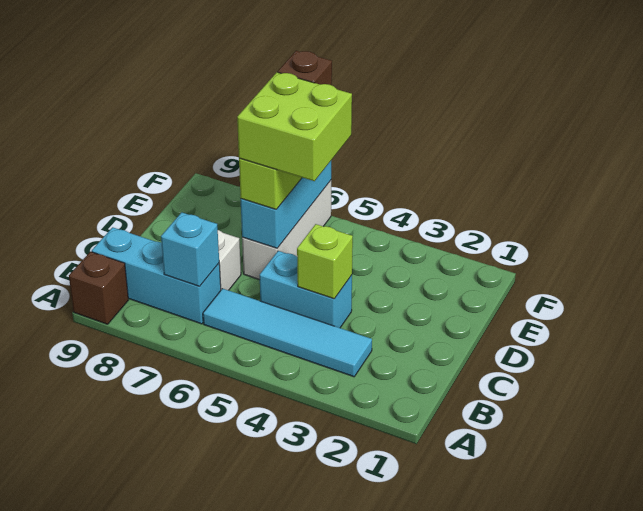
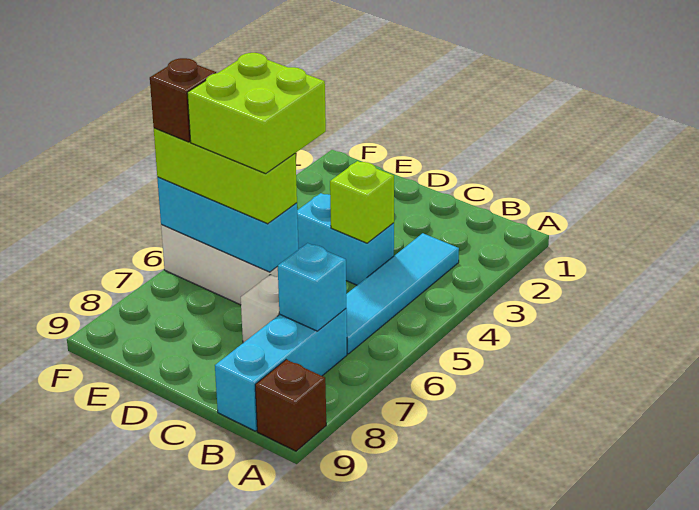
cyan 1x2 brick [260,251,352,328] -> cyan 1x2 brick turned to [297,193,394,285]

